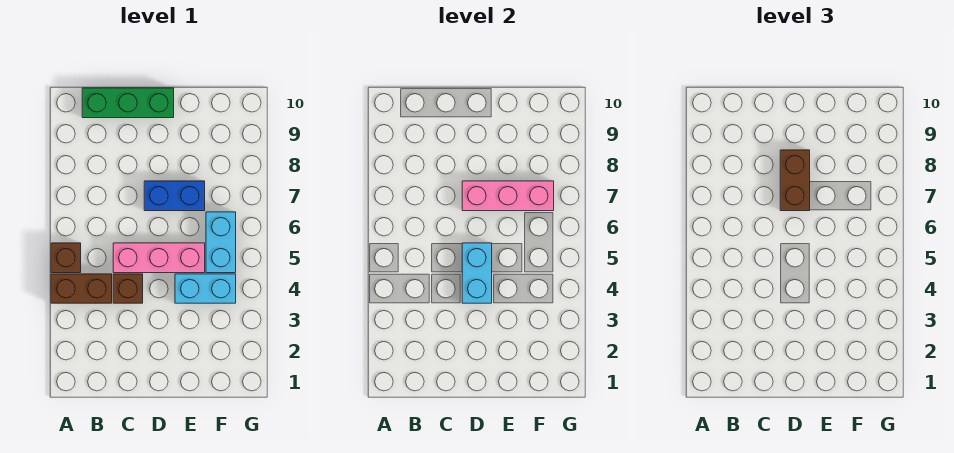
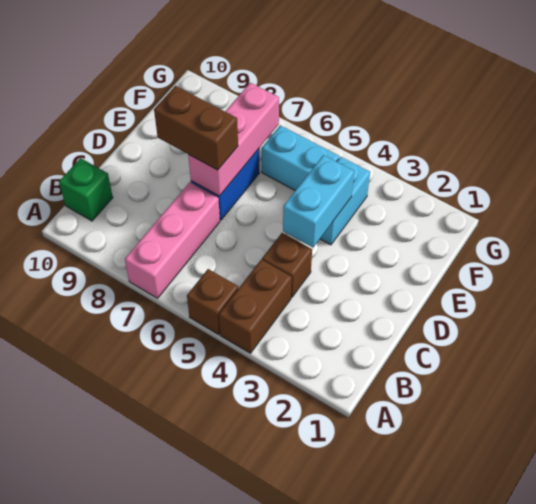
green 1x3 brick [82,88,174,118] -> green 1x1 brick [59,158,113,221]
pink 1x3 brick [113,243,205,273] -> pink 1x3 brick moved to [125,182,220,298]
cyan 1x2 brick [462,243,492,303] -> cyan 1x2 brick turned to [283,155,354,247]

